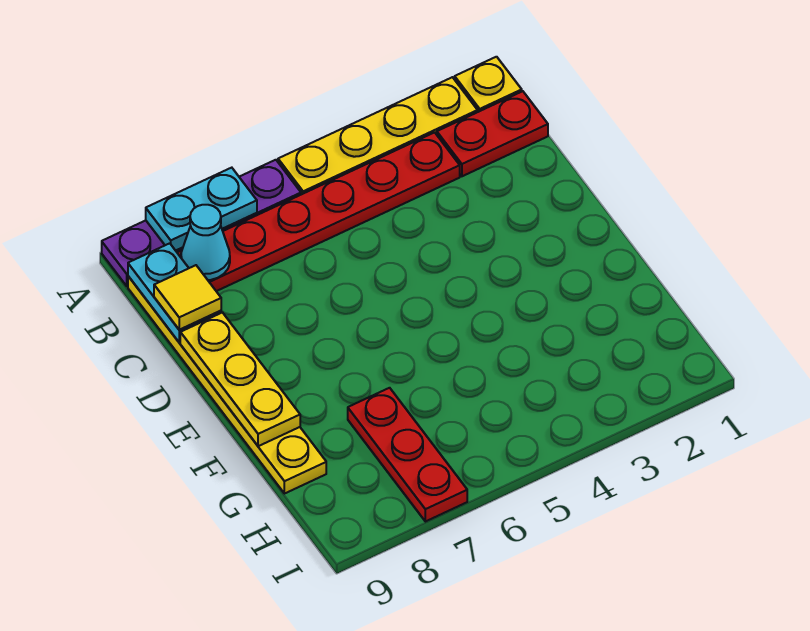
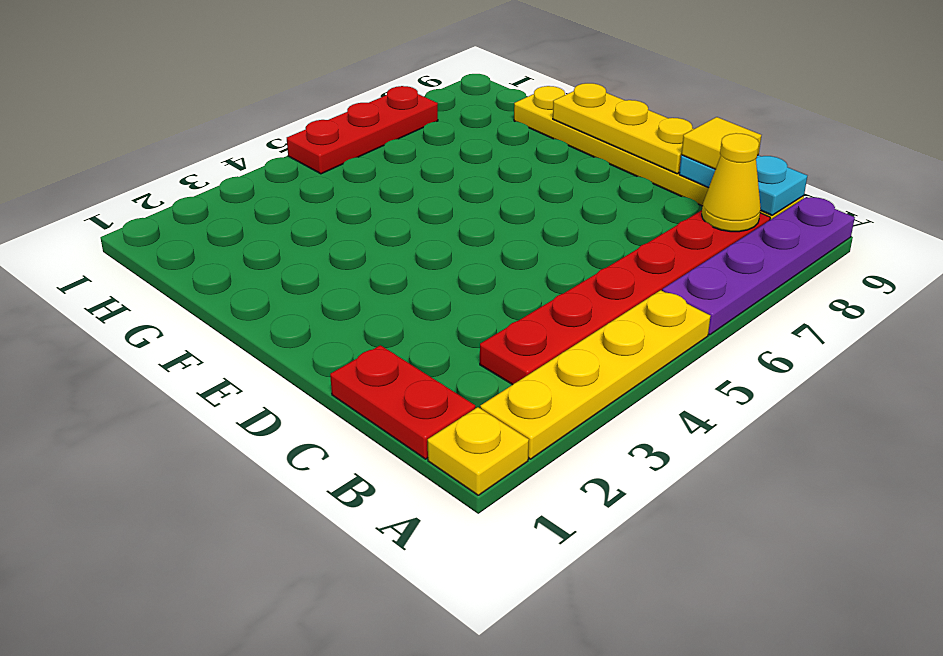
cyan 1x2 plate [146,168,257,251] -> none
red 1x2 plate [437,91,548,176] -> red 1x2 plate turned to [330,345,475,459]
cyan 1x1 cone [181,205,230,280] -> yellow 1x1 cone [702,133,761,232]
red 1x3 plate [348,388,467,522] -> red 1x3 plate turned to [287,86,438,174]

